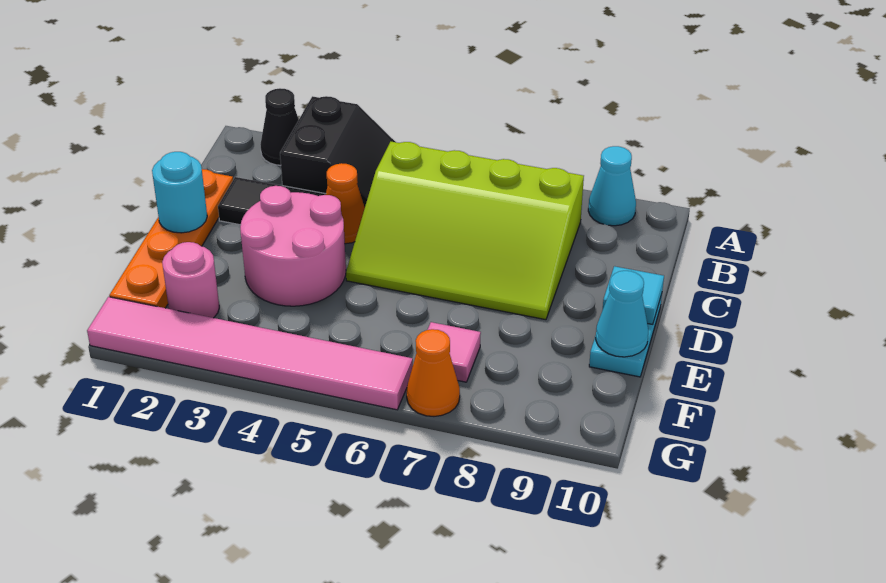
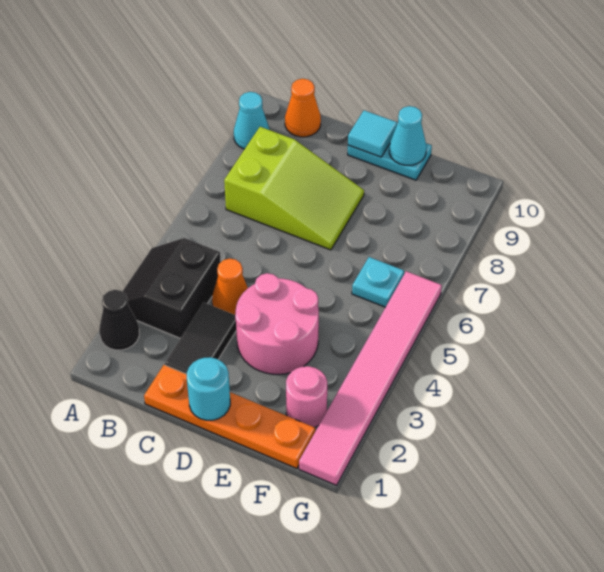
black 2x2 slope [280,96,395,207] -> black 2x2 slope turned to [122,238,221,338]
lime 3x4 slope [346,142,584,320] -> lime 2x3 slope [224,127,364,250]
none -> cyan 1x1 plate [352,257,404,307]
pink 1x1 tile [428,322,481,382] -> none
orange 1x1 cone [407,329,460,416] -> orange 1x1 cone moved to [285,79,321,137]

